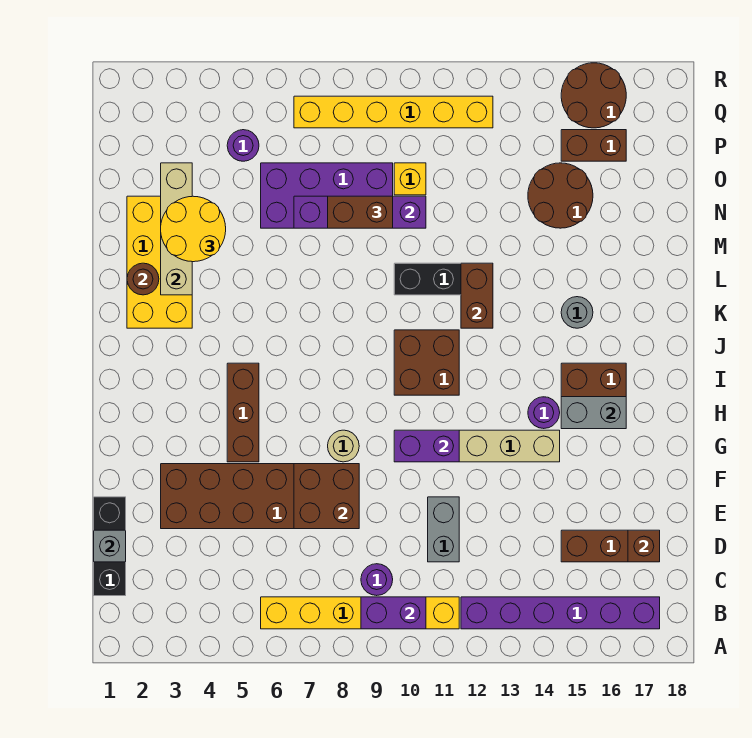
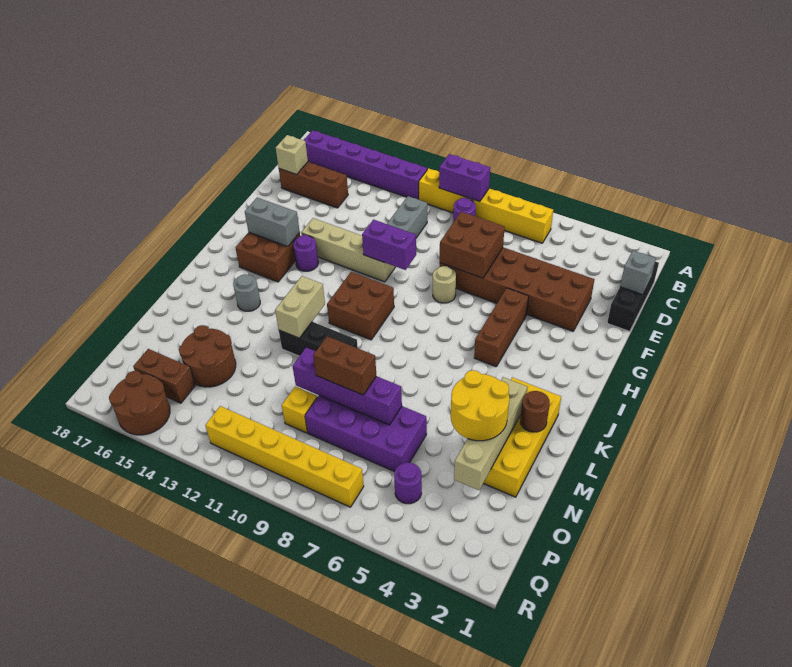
brown 1x1 brick [628,530,660,562] -> tan 1x1 brick [276,135,308,174]
brown 1x2 brick [461,263,493,328] -> tan 1x2 brick [275,276,325,338]

